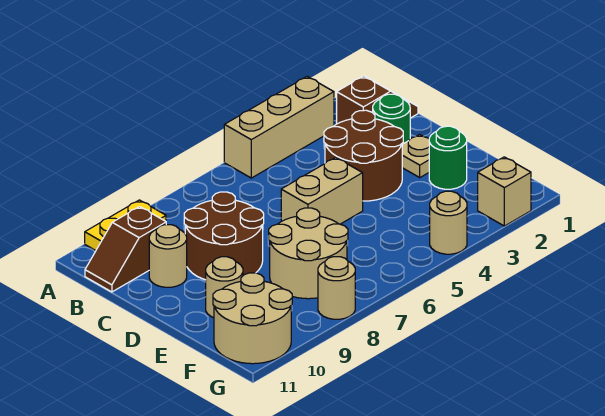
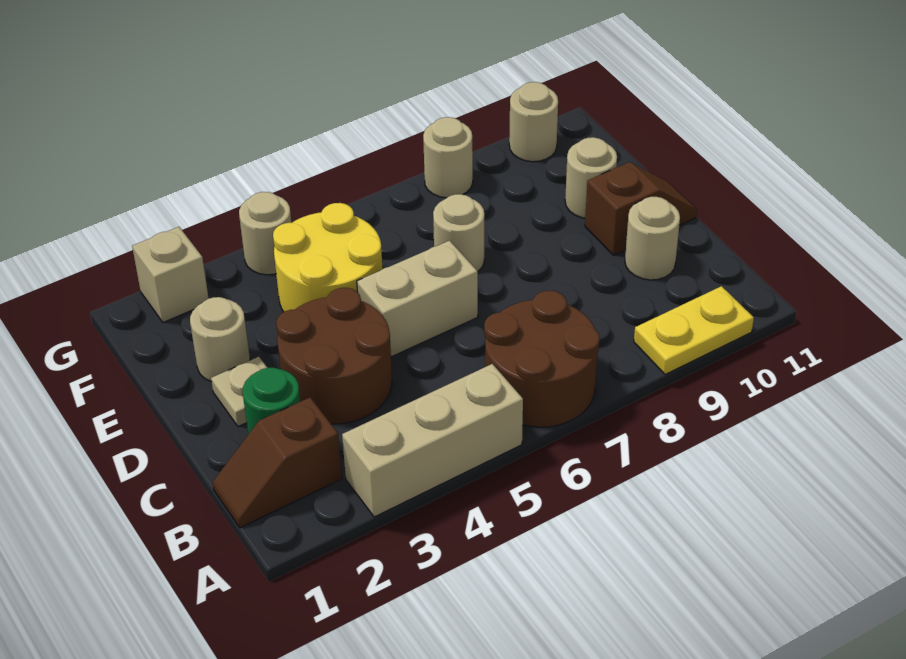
brown 1x2 slope [85,207,166,292] -> brown 1x2 slope moved to [585,162,697,255]
brown 2x2 round brick [184,192,264,280] -> brown 2x2 round brick moved to [484,291,600,427]
green 1x1 round brick [429,126,467,189] -> tan 1x1 round brick [190,297,250,382]
none -> yellow 2x2 round brick [273,203,382,312]
tan 2x2 round brick [268,208,348,299] -> tan 1x1 round brick [433,194,484,271]
tan 2x2 round brick [213,273,292,364] -> tan 1x1 round brick [509,82,558,162]

